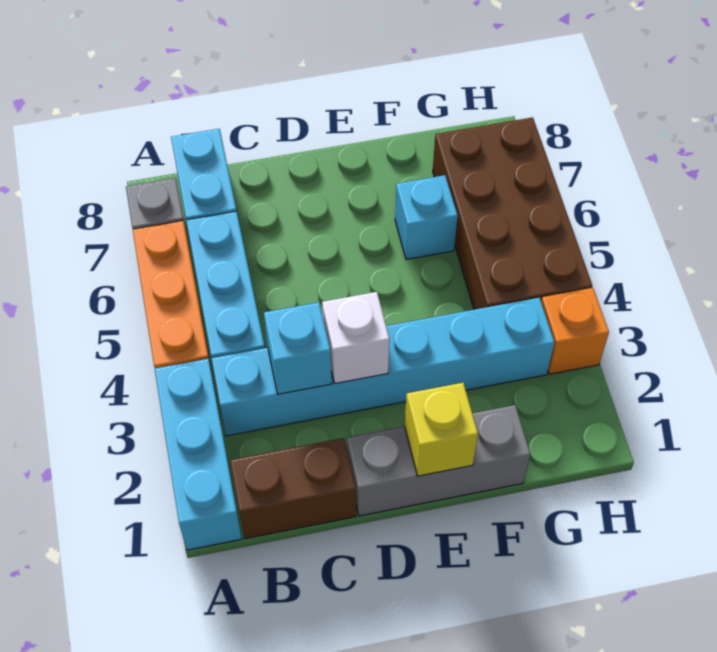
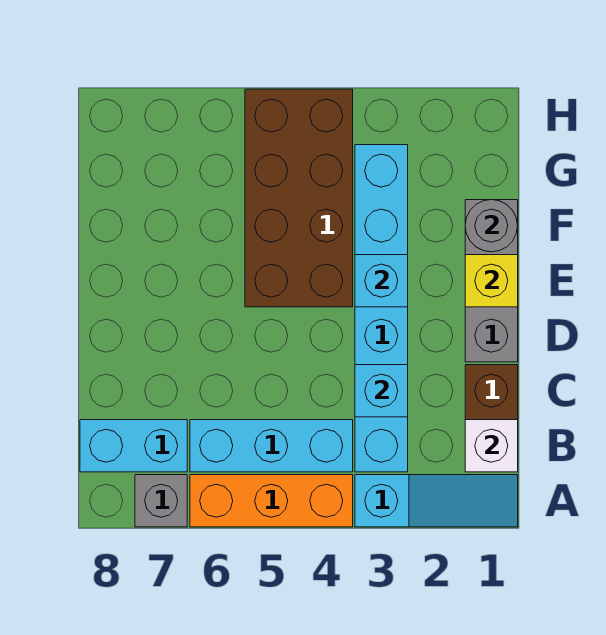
cyan 1x3 brick [155,359,242,550] -> cyan 1x3 slope [355,475,518,527]
white 1x1 brick [322,292,390,384] -> white 1x1 brick moved to [465,420,518,472]
none -> grey 1x1 round brick [465,200,518,252]
cyan 1x1 brick [395,175,458,260] -> cyan 1x1 brick moved to [355,255,408,307]
brown 2x4 brick [433,117,592,310] -> brown 2x4 brick turned to [245,89,353,307]
orange 1x1 brick [541,288,609,374] -> none

